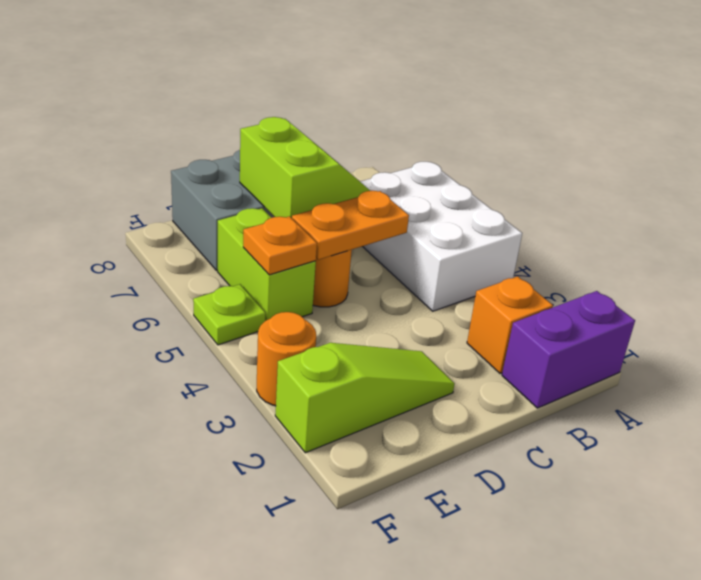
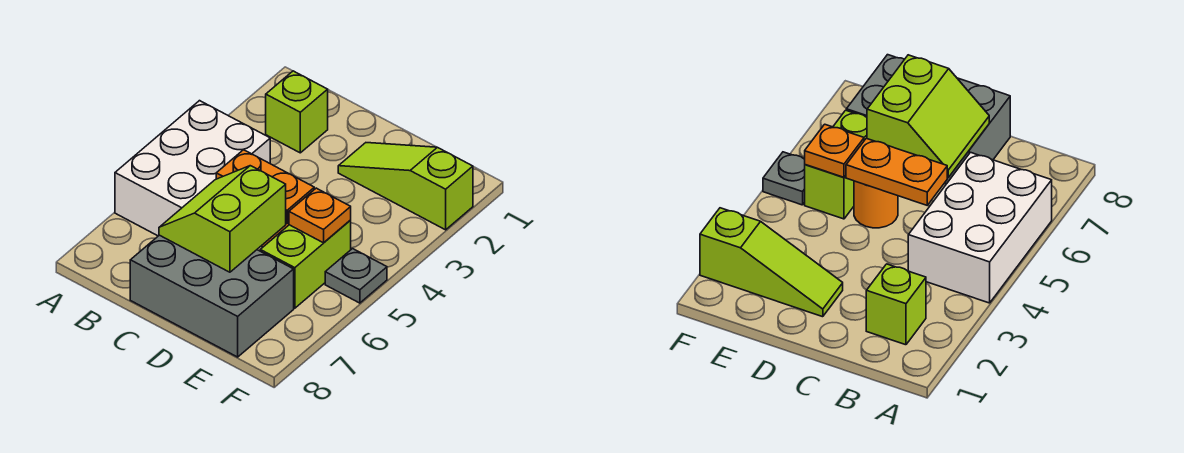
purple 1x2 brick [502,291,635,408] -> none
orange 1x1 brick [467,276,553,374] -> lime 1x1 brick [266,71,328,153]
orange 1x1 round brick [257,312,316,406] -> none
lime 1x1 plate [193,284,266,345] -> grey 1x1 plate [325,249,387,303]

